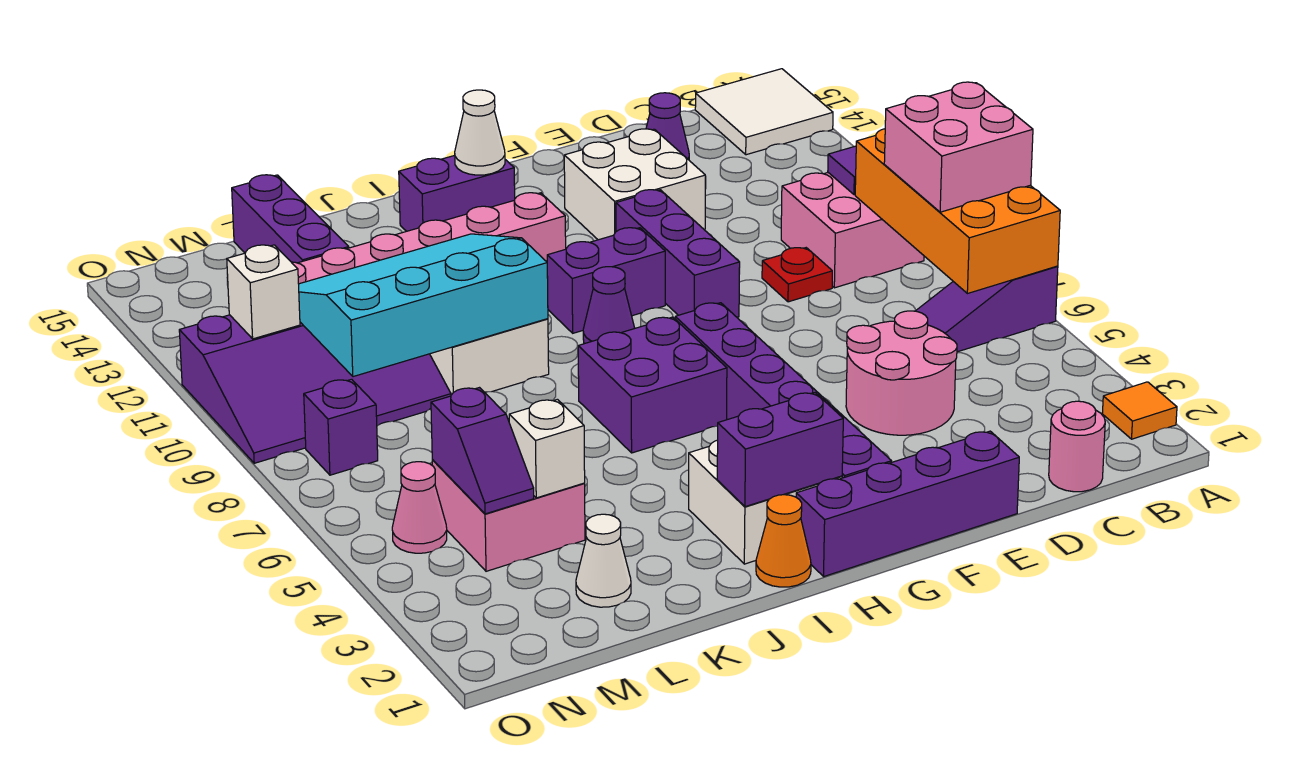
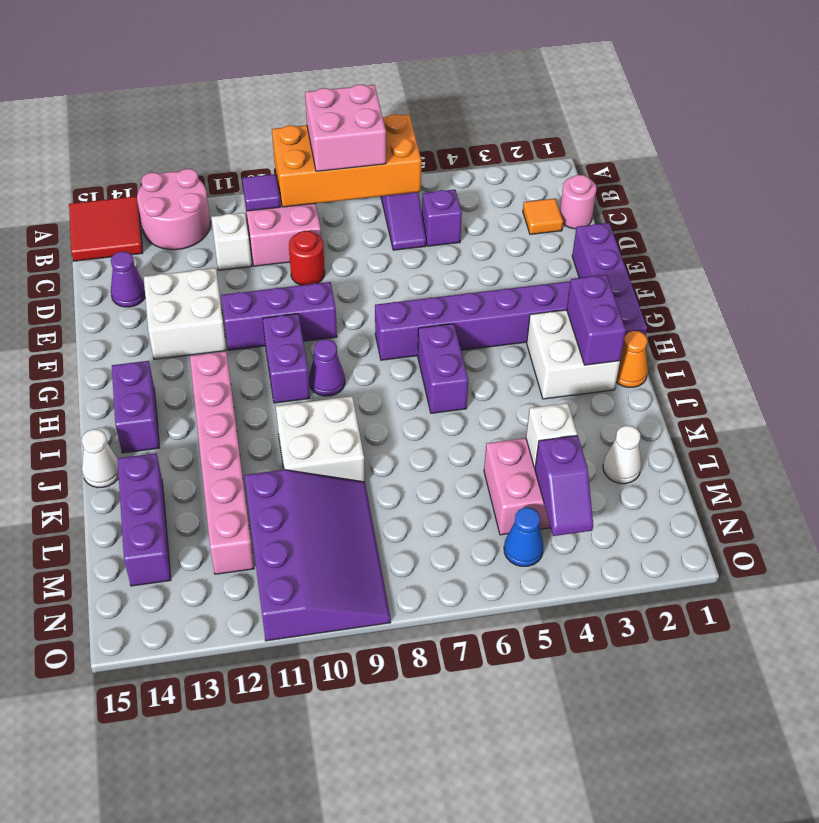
orange 1x1 tile [1102,382,1177,439] -> orange 1x1 tile moved to [523,199,563,234]
white 2x2 tile [695,69,833,155] -> red 2x2 tile [69,196,143,261]
pink 2x2 round brick [846,311,957,435] -> pink 2x2 round brick moved to [137,169,210,250]
red 1x1 plate [762,248,832,302] -> red 1x1 round brick [289,231,325,285]
purple 2x2 brick [578,317,727,453] -> purple 1x2 brick [418,324,468,413]
white 1x1 cone [455,90,505,175] -> white 1x1 cone moved to [81,429,119,488]
cyan 3x4 slope [299,234,548,377] -> none
purple 1x3 brick [232,175,349,263] -> purple 1x3 brick turned to [118,453,171,586]
purple 1x2 slope [431,388,534,514] -> purple 1x2 slope turned to [535,436,593,536]
pink 1x1 cone [392,462,447,553] -> blue 1x1 cone [504,508,544,566]
purple 1x1 brick [304,379,378,475] -> purple 1x1 brick moved to [422,190,462,246]
white 1x1 brick [227,245,300,339] -> white 1x1 brick moved to [211,213,252,270]

